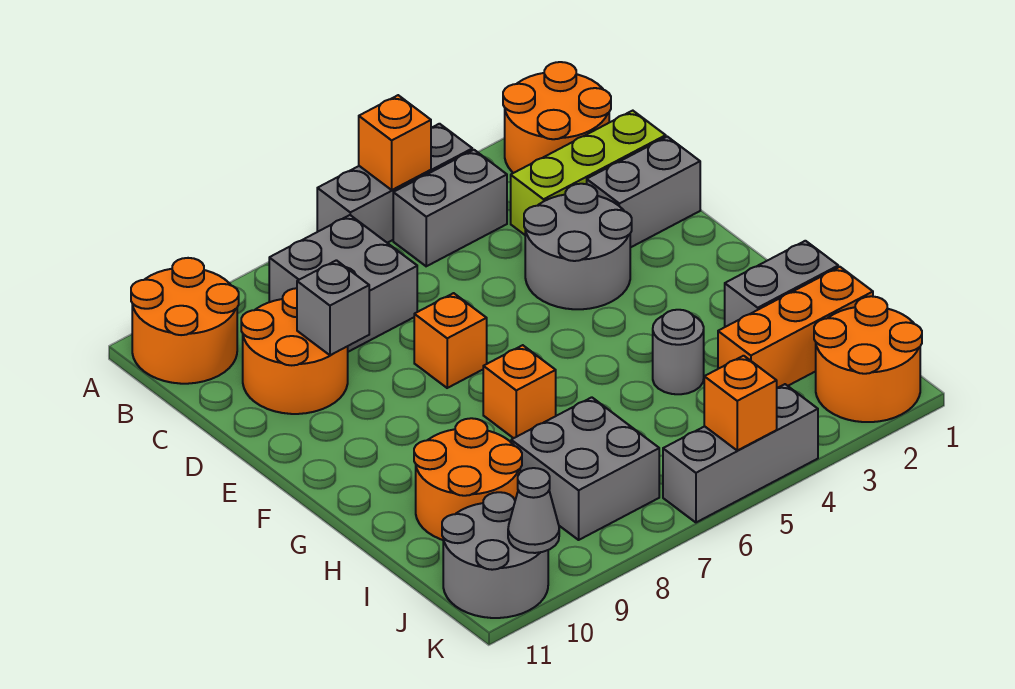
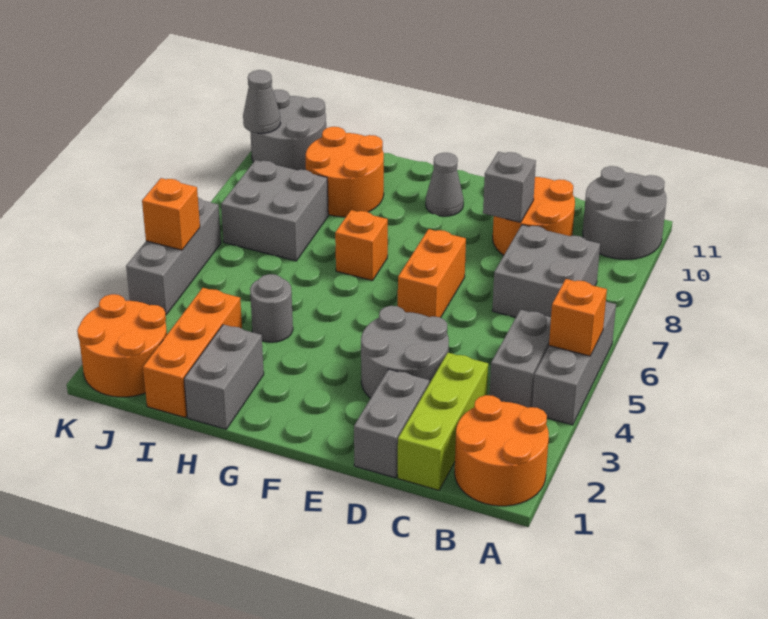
orange 2x2 round brick [131,258,239,384] -> grey 2x2 round brick [583,166,666,259]
orange 1x1 brick [414,293,487,388] -> orange 1x2 brick [398,229,466,318]
none -> grey 1x1 cone [426,153,464,216]

